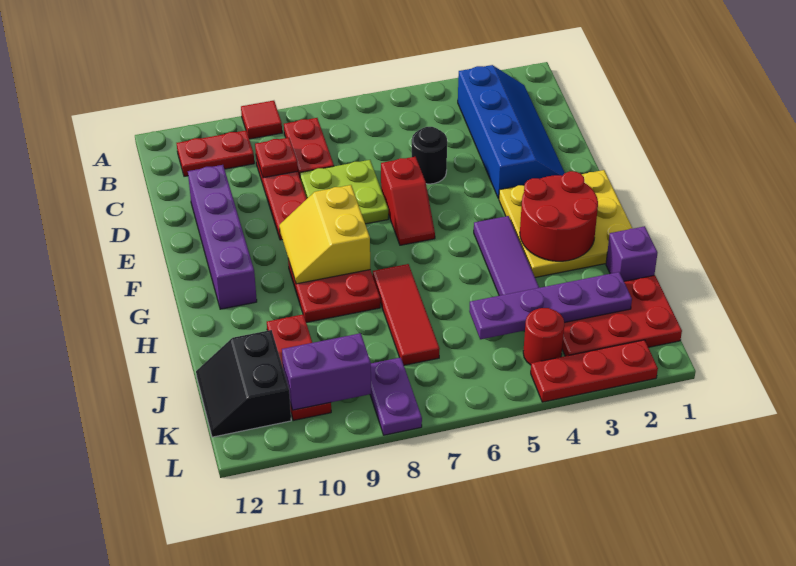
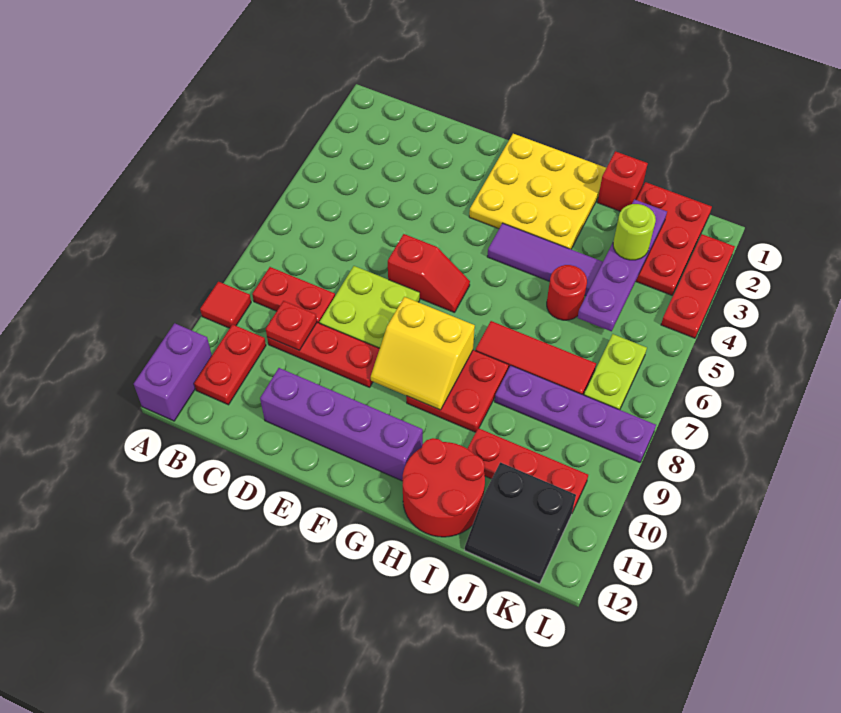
blue 2x4 slope [458,65,565,199] -> none
black 1x1 round brick [412,127,447,184] -> none
red 2x2 round brick [520,171,598,261] -> red 2x2 round brick moved to [402,438,485,537]
purple 1x1 brick [606,226,658,281] -> red 1x1 brick [597,151,648,211]
none -> lime 1x1 round brick [613,204,656,260]
red 1x1 round brick [523,308,564,365] -> red 1x1 round brick moved to [547,265,587,320]
none -> lime 1x2 plate [584,334,647,410]
purple 1x2 plate [370,357,422,435] -> purple 1x4 plate [495,366,656,462]
purple 1x2 brick [282,333,371,410] -> purple 1x2 brick moved to [134,323,212,421]

